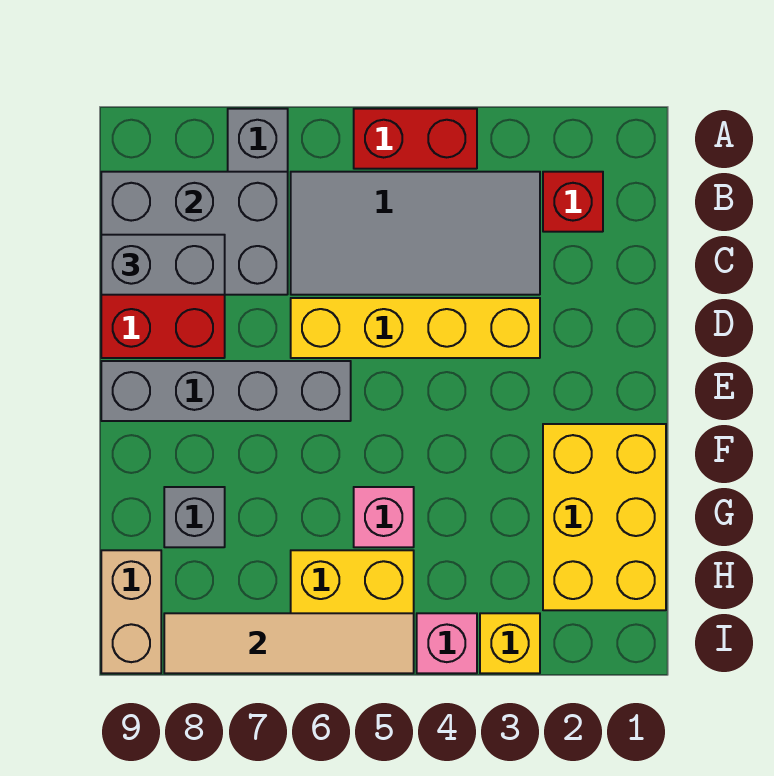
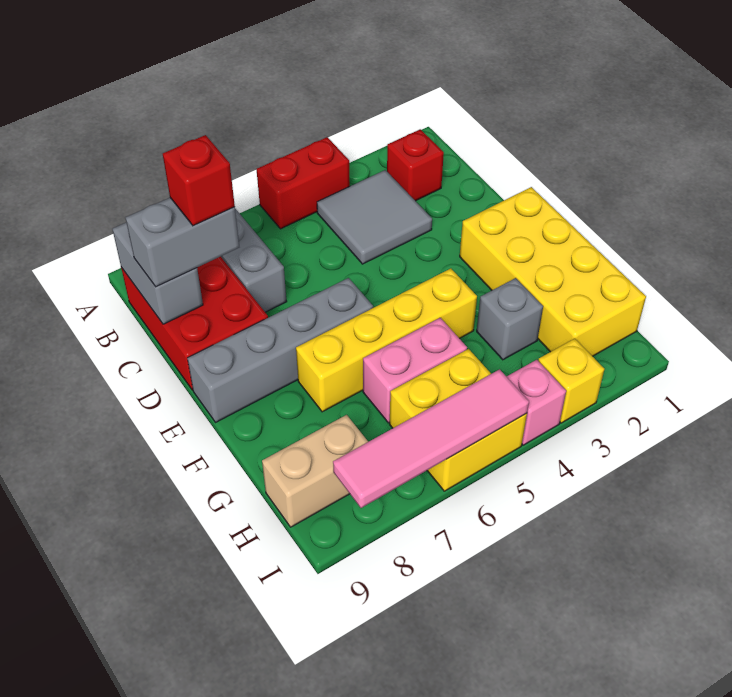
grey 2x4 tile [291,172,540,295] -> grey 2x2 tile [317,170,432,264]
grey 2x3 brick [101,172,288,295] -> grey 1x2 brick [112,223,203,324]
none -> red 1x1 brick [163,135,235,226]
yellow 1x4 brick [291,298,540,358] -> yellow 1x4 brick moved to [296,268,477,412]
yellow 2x3 brick [543,424,666,610] -> yellow 2x4 brick [460,187,646,356]
pink 1x1 brick [354,487,414,547] -> pink 1x2 brick [363,318,467,423]
grey 1x1 brick [164,487,225,547] -> grey 1x1 brick moved to [477,278,543,360]
tan 1x2 brick [101,550,161,673] -> tan 1x2 brick turned to [262,415,368,527]
tan 1x4 tile [164,613,414,673] -> pink 1x4 tile [333,369,529,508]

